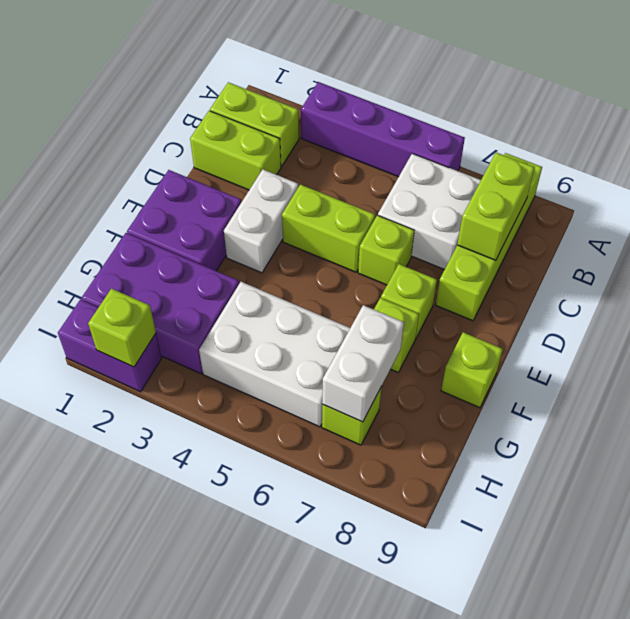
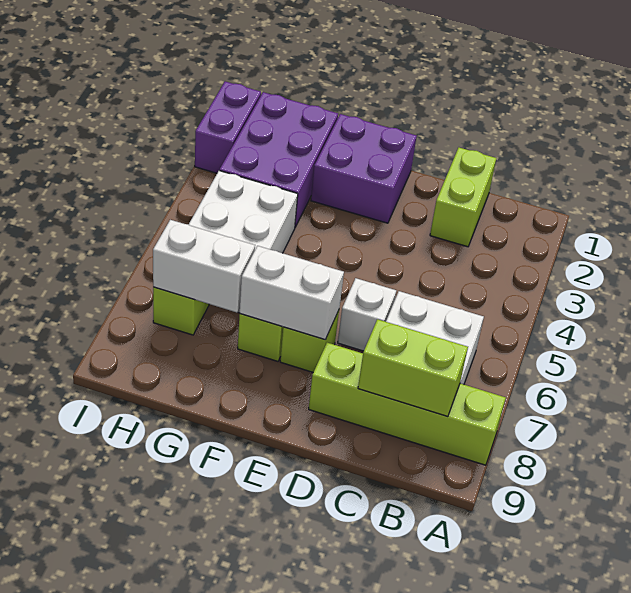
purple 1x4 brick [301,82,465,177] -> none
lime 1x2 brick [210,82,299,166] -> none
white 1x2 brick [224,170,298,273] -> white 1x2 brick moved to [240,246,344,339]
lime 1x2 brick [282,184,375,272] -> none
lime 1x1 brick [358,215,414,285] -> white 1x1 brick [338,278,396,351]
lime 1x1 brick [441,332,503,408] -> none
lime 1x1 brick [88,289,156,367] -> none

